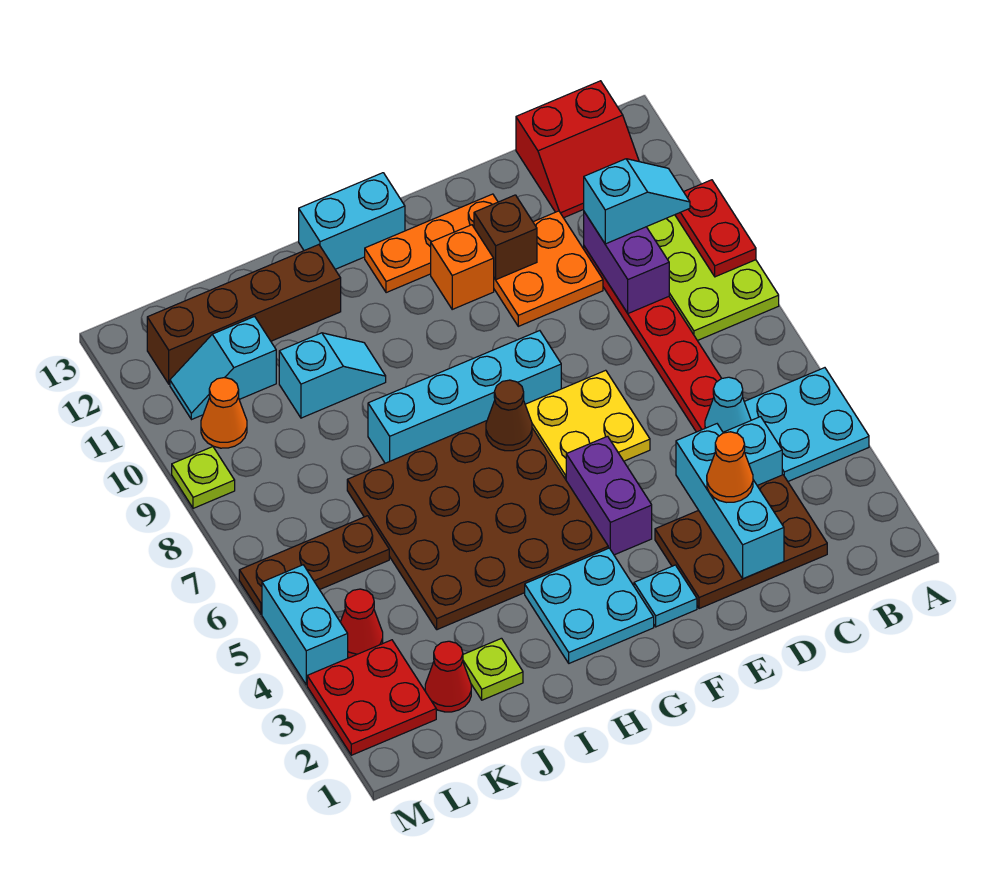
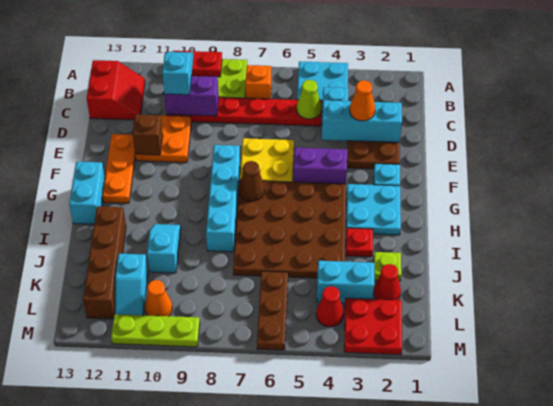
cyan 1x1 cone [705,377,751,432] -> lime 1x1 cone [297,80,322,119]
orange 1x1 brick [431,225,494,309] -> orange 1x1 brick moved to [245,65,271,99]
none -> red 1x1 plate [346,228,373,257]
cyan 1x2 brick [262,565,348,685] -> cyan 1x2 brick moved to [317,261,374,303]
lime 1x1 plate [172,447,235,508] -> lime 1x3 plate [111,314,200,347]

